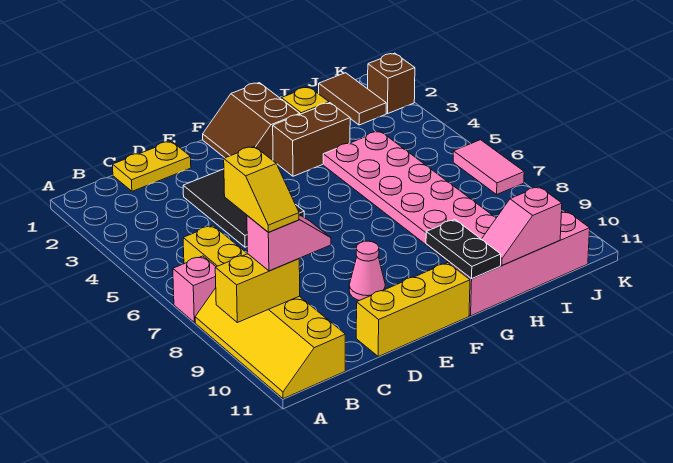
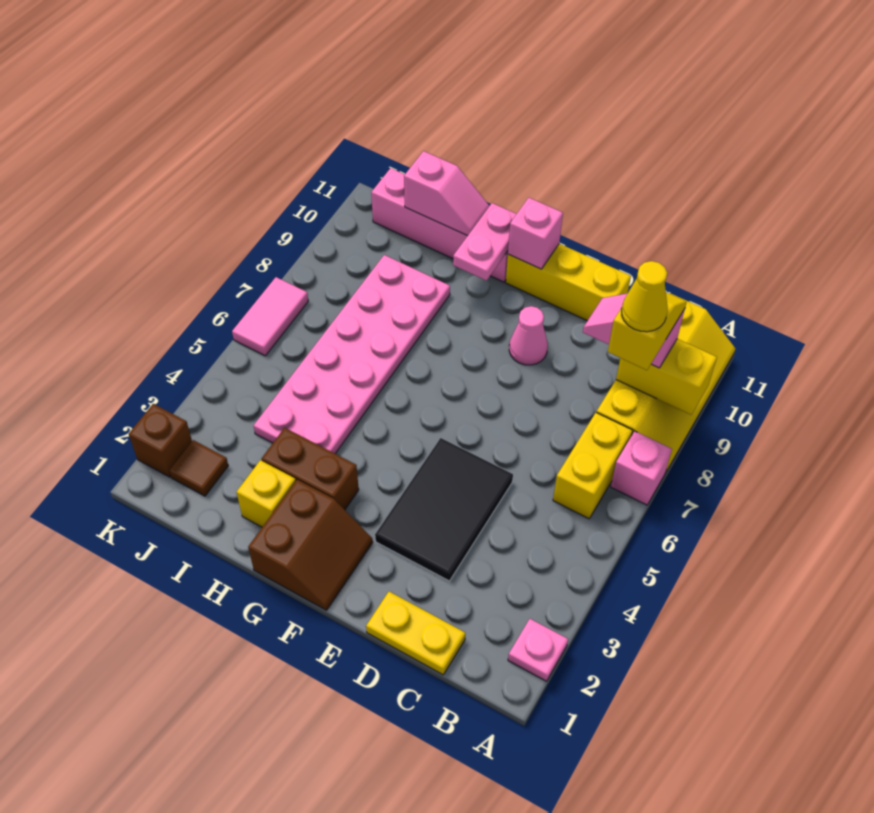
none -> pink 1x1 plate [508,619,568,681]
none -> yellow 1x1 cone [622,261,668,332]
none -> pink 1x1 brick [508,198,563,269]
black 1x2 plate [426,220,501,279] -> pink 1x2 plate [453,203,516,281]
brown 1x2 tile [319,73,386,125] -> brown 1x1 tile [169,440,228,496]

